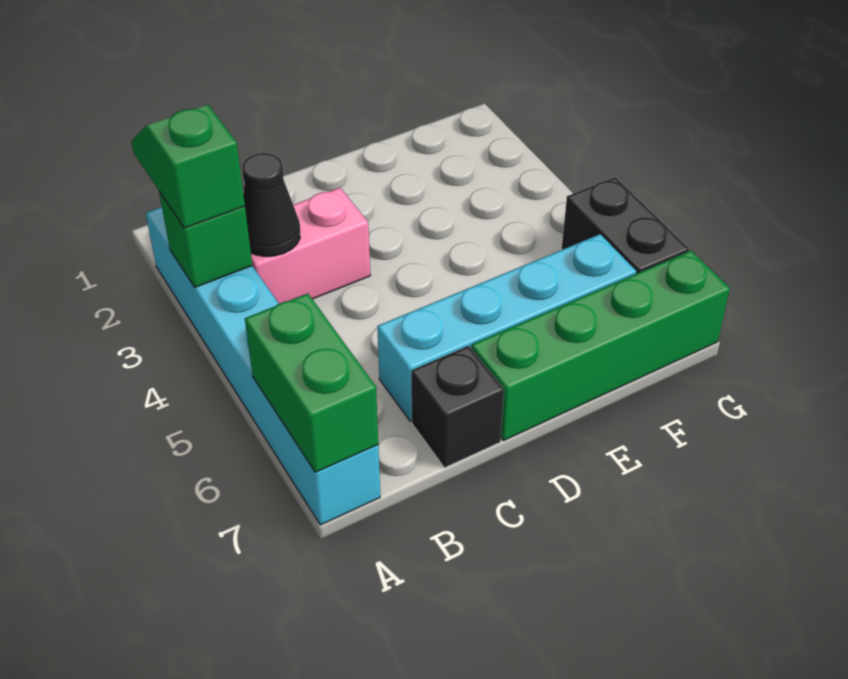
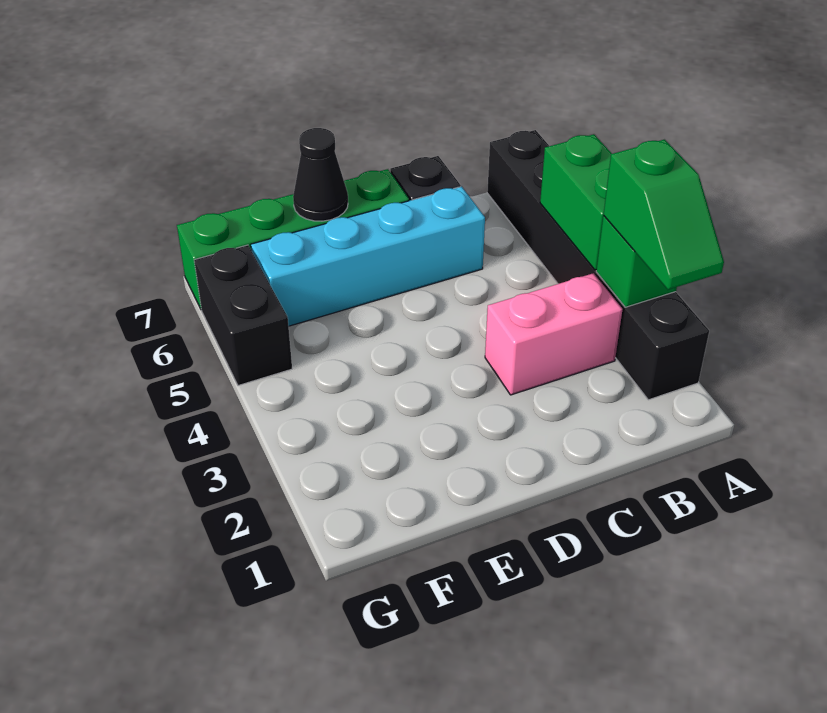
cyan 1x6 brick [146,207,380,525] -> black 1x6 brick [487,130,709,400]
green 1x2 brick [245,293,378,472] -> green 1x2 brick moved to [540,134,612,270]
black 1x1 cone [242,153,300,256] -> black 1x1 cone moved to [293,128,348,221]

